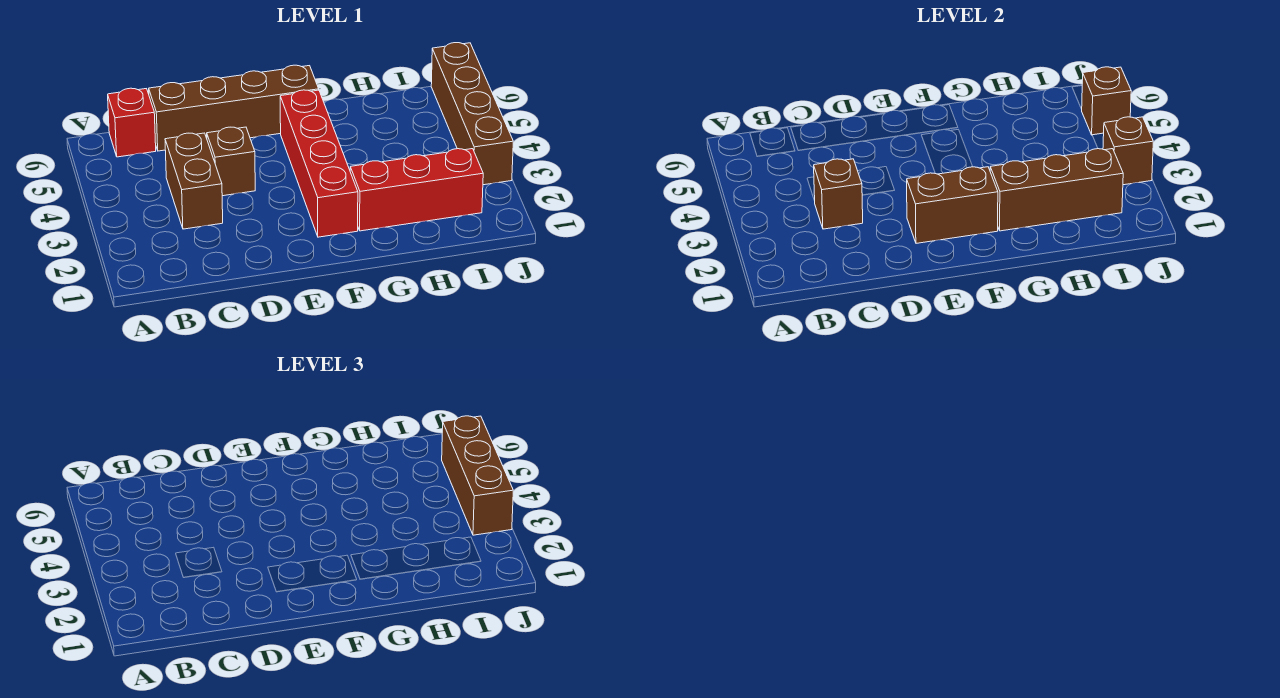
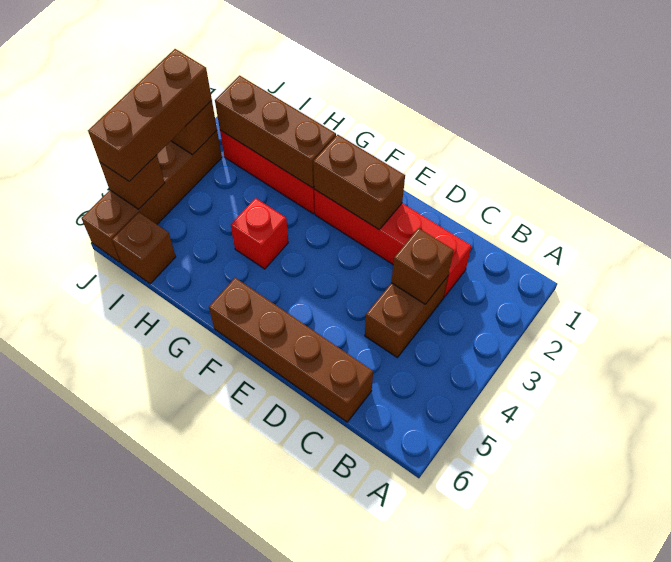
red 1x1 brick [108,88,156,157] -> red 1x1 brick moved to [231,198,288,269]
brown 1x1 brick [207,127,255,196] -> brown 1x1 brick moved to [112,213,176,284]
red 1x4 brick [280,90,358,237] -> red 1x4 brick turned to [314,189,471,297]

